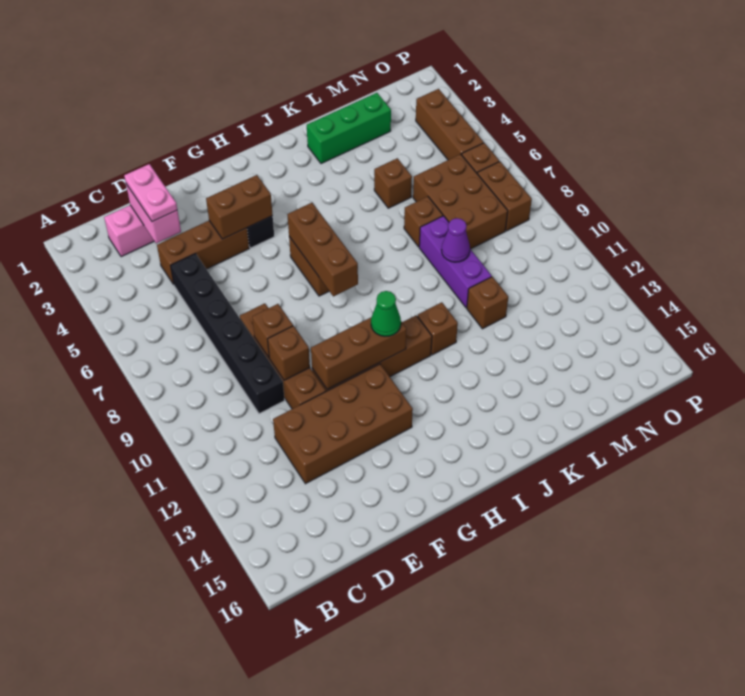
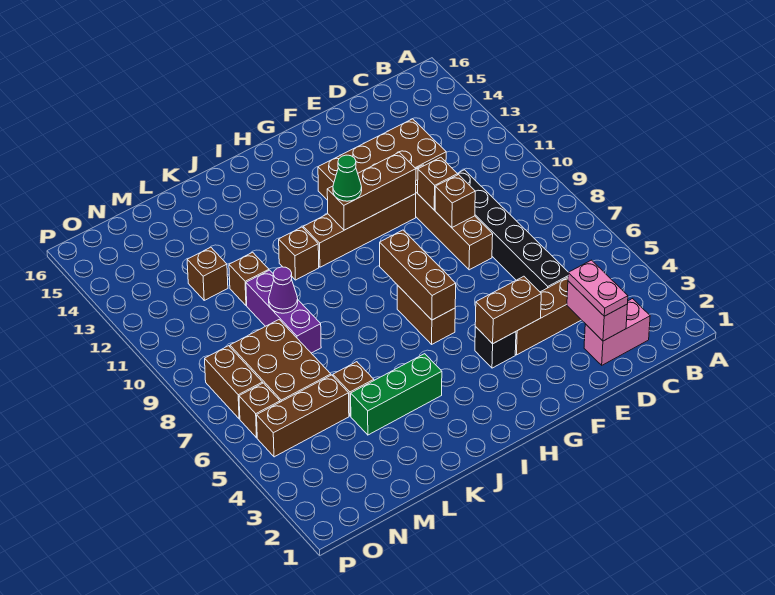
green 1x3 brick [307,93,391,164] -> green 1x3 brick moved to [351,354,442,435]
brown 1x1 brick [404,196,443,247] -> brown 1x1 brick moved to [187,247,228,300]
brown 1x3 brick [416,89,484,160] -> brown 1x3 brick turned to [257,375,349,457]

